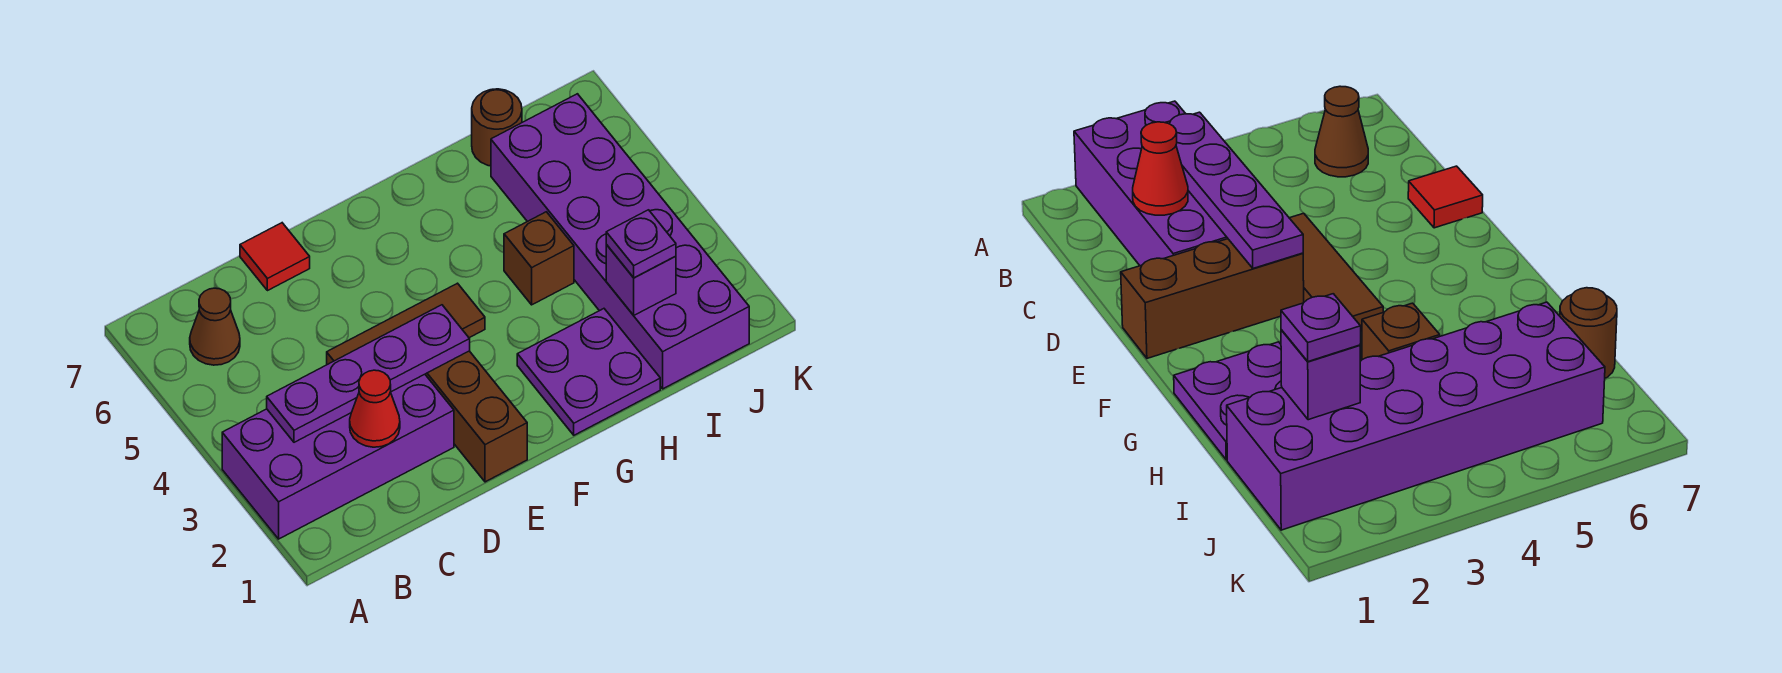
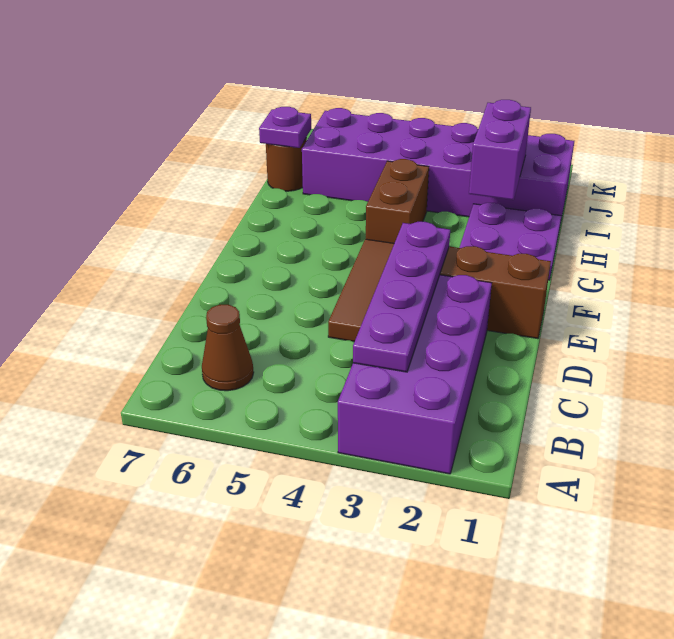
red 1x1 cone [350,370,400,447] -> none
red 1x1 tile [240,223,310,291] -> none
brown 1x1 brick [504,212,574,305] -> brown 1x2 brick [366,159,429,243]
purple 1x1 brick [606,245,676,315] -> purple 1x2 brick [469,100,531,200]
purple 1x1 plate [606,210,676,278] -> purple 1x1 plate moved to [259,107,311,148]

